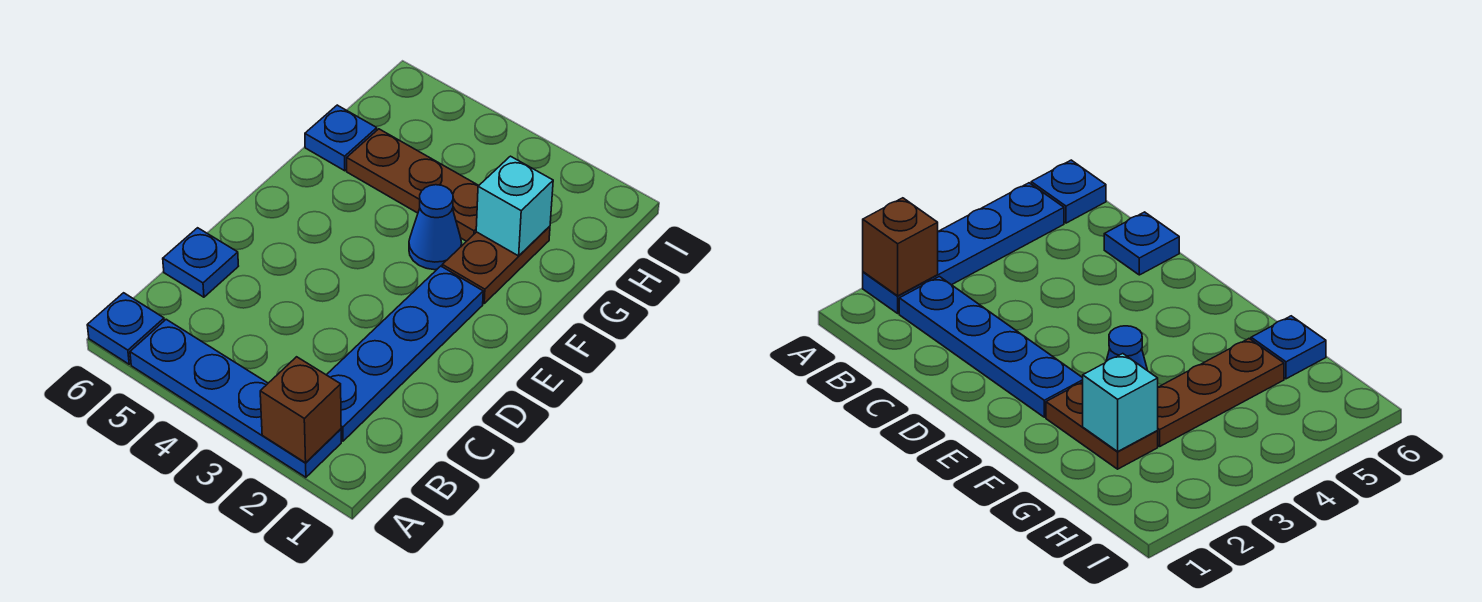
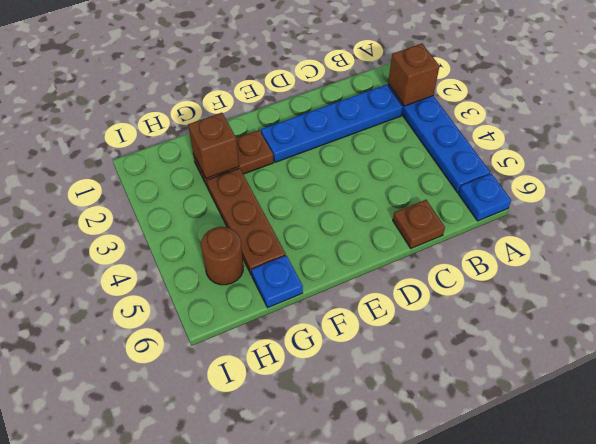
blue 1x1 plate [163,228,238,297] -> brown 1x1 plate [393,200,445,248]
blue 1x1 cone [409,185,462,270] -> none
cyan 1x1 brick [476,156,553,256] -> brown 1x1 brick [188,113,239,179]
none -> brown 1x1 round brick [201,227,244,285]

